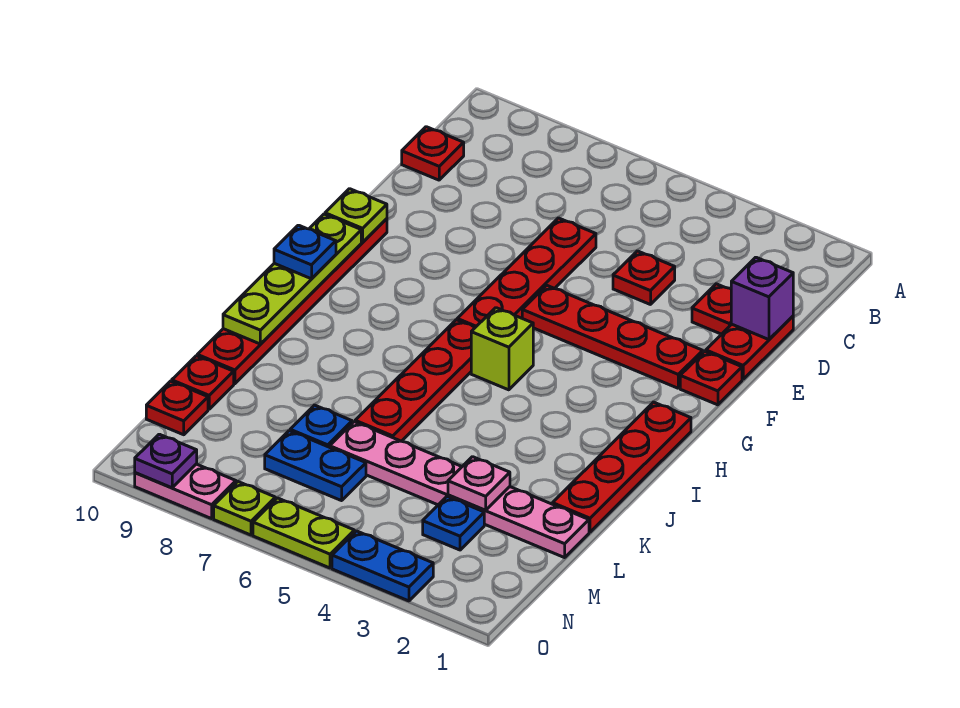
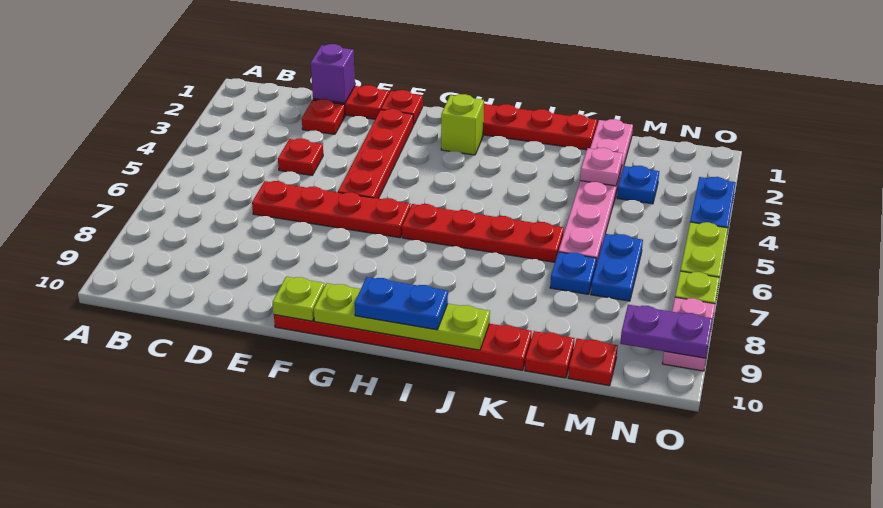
red 1x1 plate [402,127,464,180] -> none
lime 1x1 brick [471,308,533,390] -> lime 1x1 brick moved to [441,94,484,155]
blue 1x1 plate [274,225,336,279] -> blue 1x2 plate [354,277,448,330]
purple 1x1 plate [135,434,197,488] -> purple 1x2 plate [620,305,713,358]

